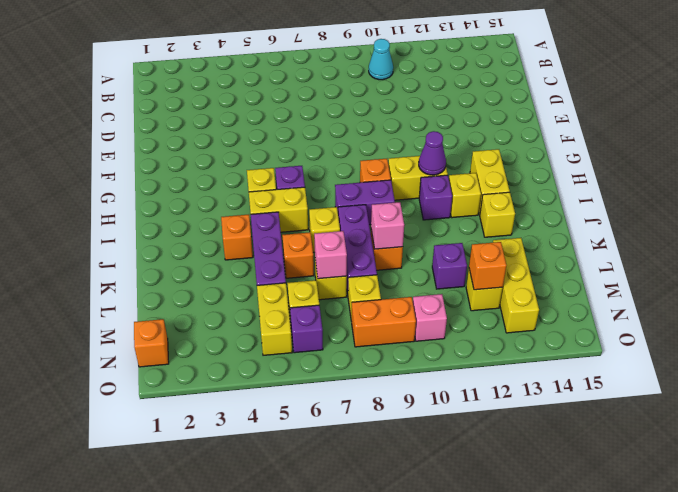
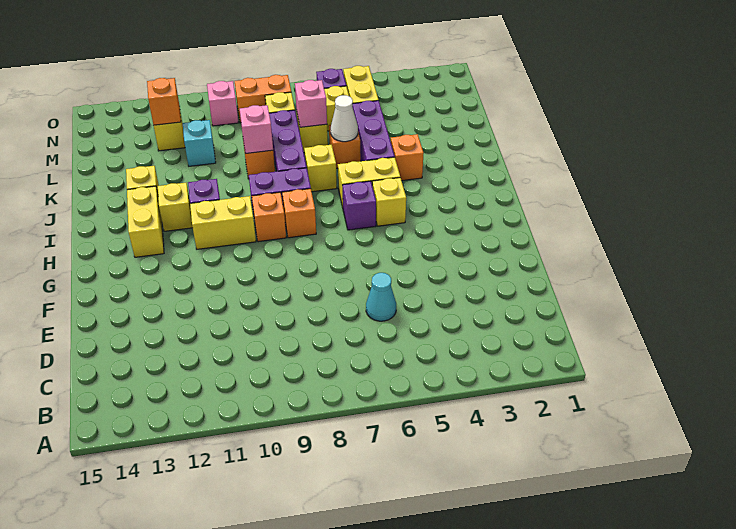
cyan 1x1 cone [369,39,393,80] -> cyan 1x1 cone moved to [366,273,396,321]
purple 1x1 cone [419,131,446,175] -> none
none -> white 1x1 cone [331,95,358,142]
purple 1x1 brick [432,243,467,289] -> cyan 1x1 brick [183,120,216,166]
yellow 1x3 brick [493,238,539,333] -> none
orange 1x1 brick [134,319,169,367] -> orange 1x1 brick moved to [282,189,316,238]

